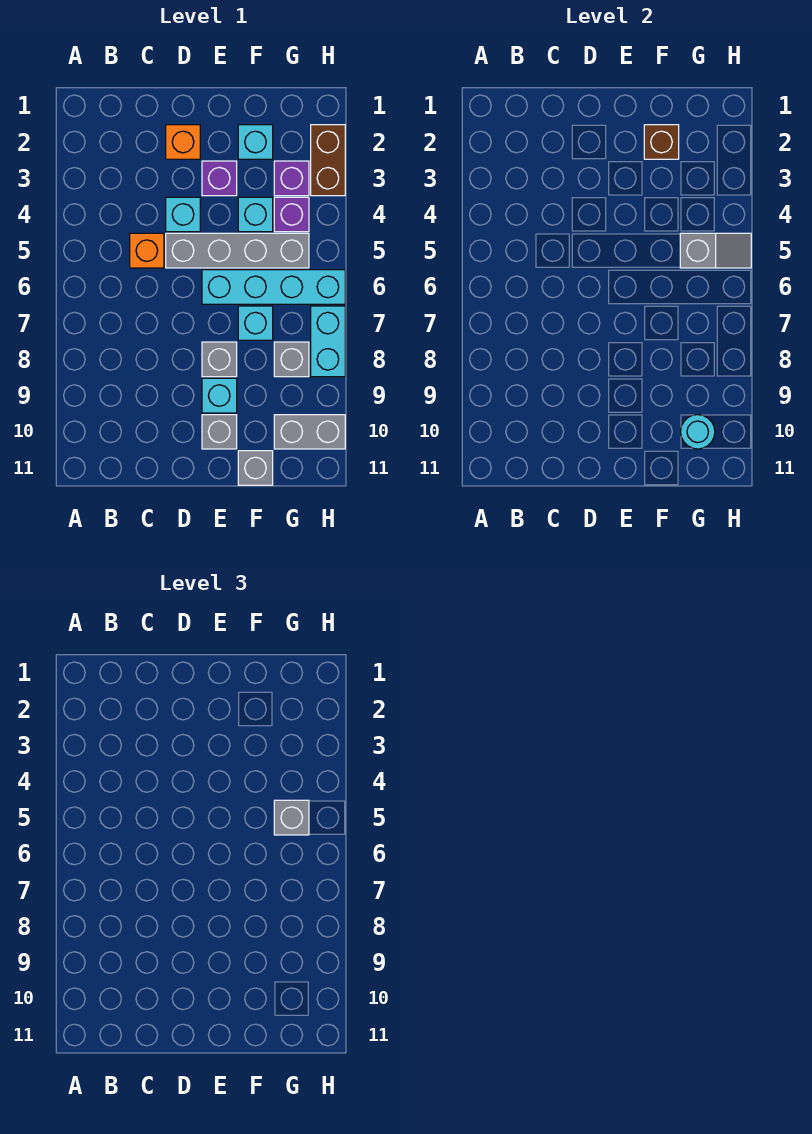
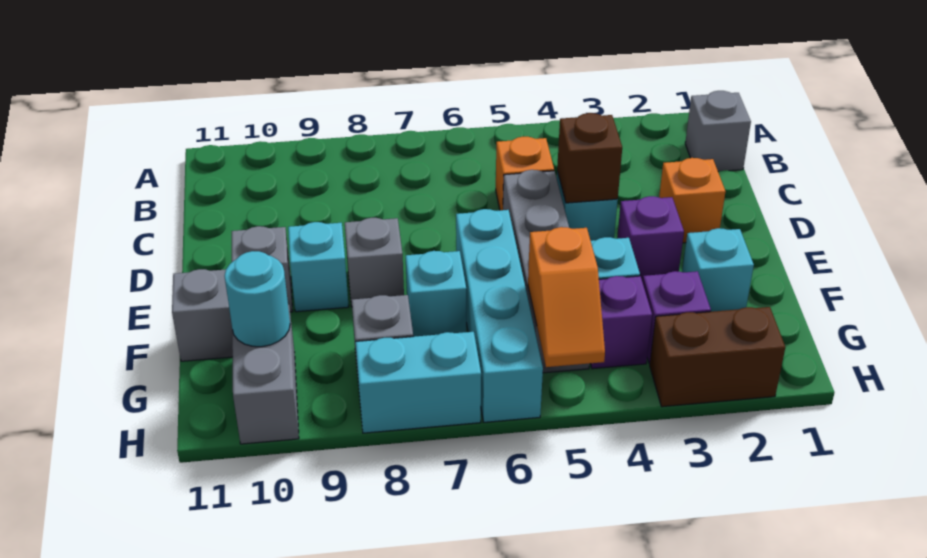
brown 1x1 brick [644,125,679,159] -> brown 1x1 brick moved to [557,113,622,203]
grey 1x2 slope [680,233,751,268] -> orange 1x2 slope [528,227,605,367]
grey 1x1 brick [274,800,309,835] -> grey 1x1 brick moved to [685,91,751,172]

